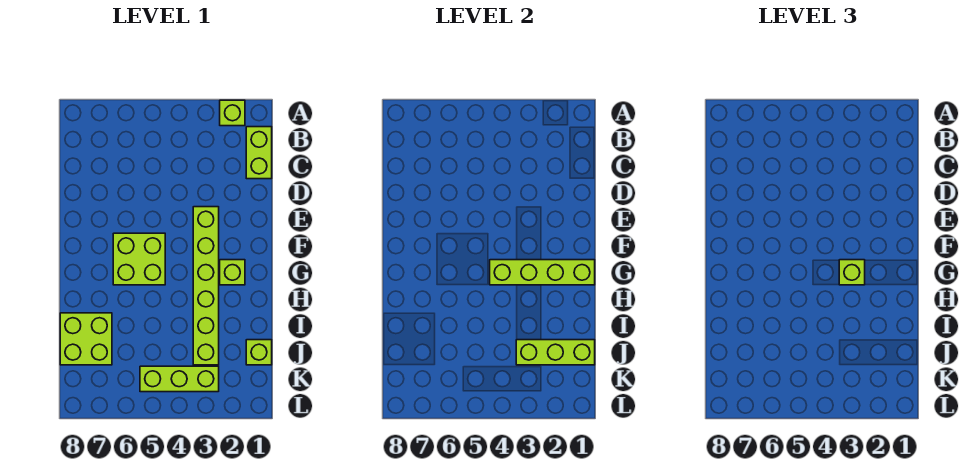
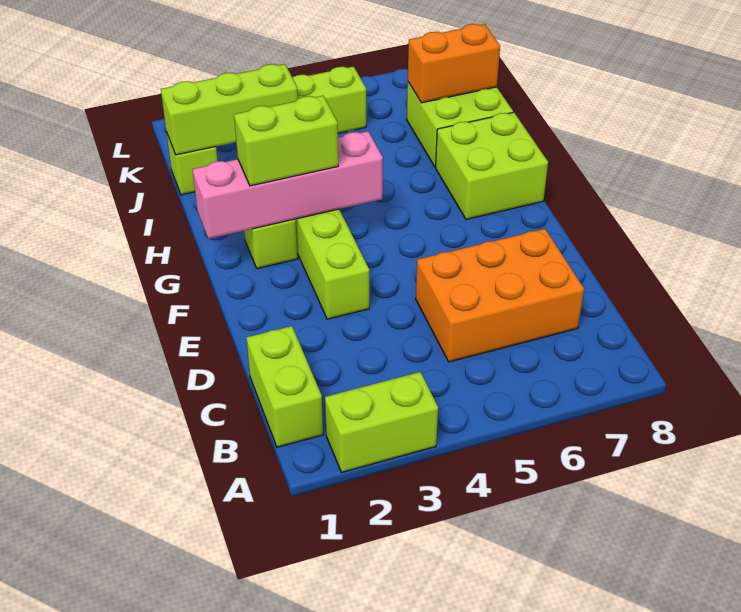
lime 1x1 brick [220,100,245,126] -> lime 1x2 brick [325,372,438,472]
none -> orange 2x3 brick [416,229,584,362]
lime 2x2 brick [113,233,165,285] -> lime 2x2 brick moved to [436,112,548,220]
lime 1x4 brick [490,260,595,285] -> pink 1x4 brick [192,131,383,239]
lime 1x1 brick [839,260,865,285] -> lime 1x2 brick [234,96,338,186]
none -> orange 1x2 brick [408,24,500,103]

